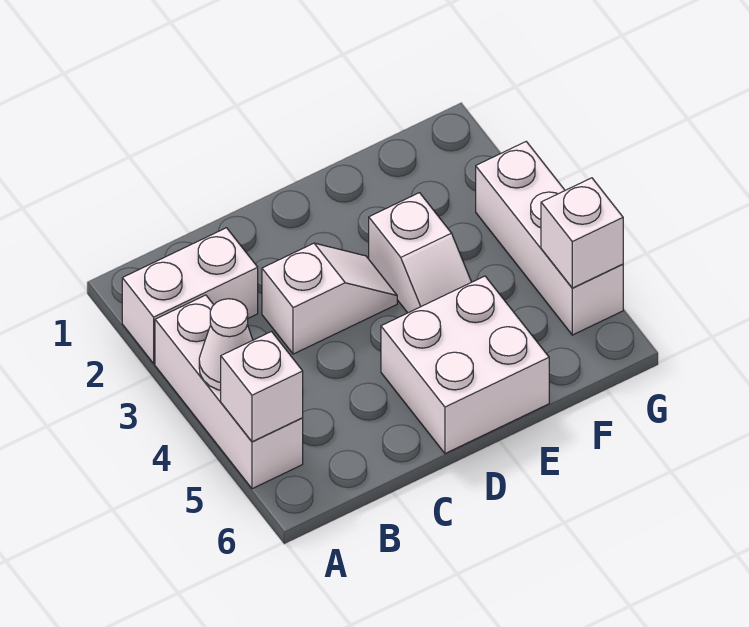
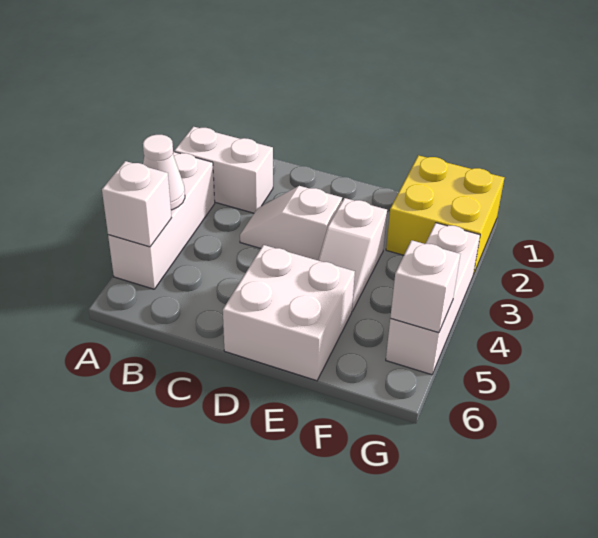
white 1x2 slope [262,243,397,354] -> white 1x2 slope turned to [240,186,342,260]
none -> yellow 2x2 brick [386,155,504,275]

